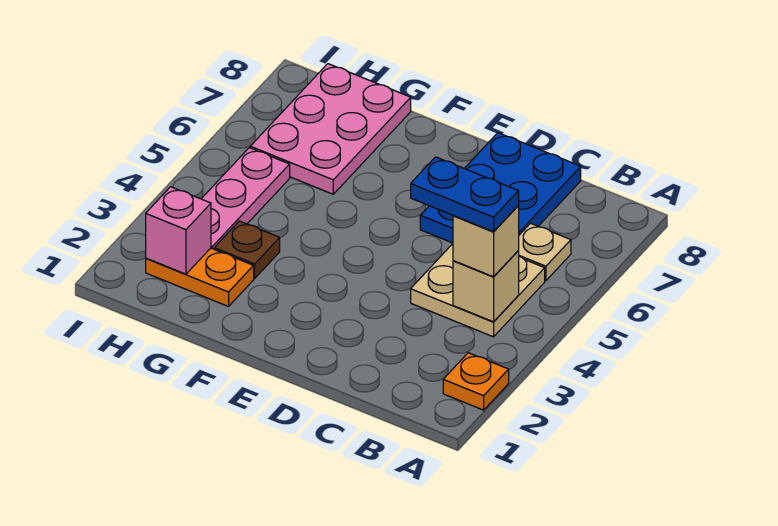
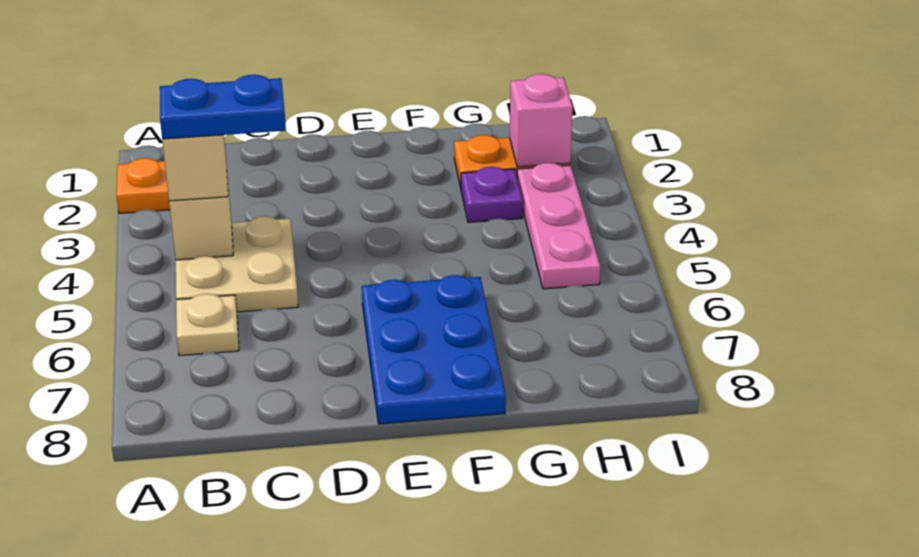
blue 2x3 plate [420,133,581,243] -> blue 2x3 plate moved to [362,275,506,424]
brown 1x1 plate [214,221,280,278] -> purple 1x1 plate [461,167,523,222]
pink 2x3 plate [250,64,411,194] -> none

